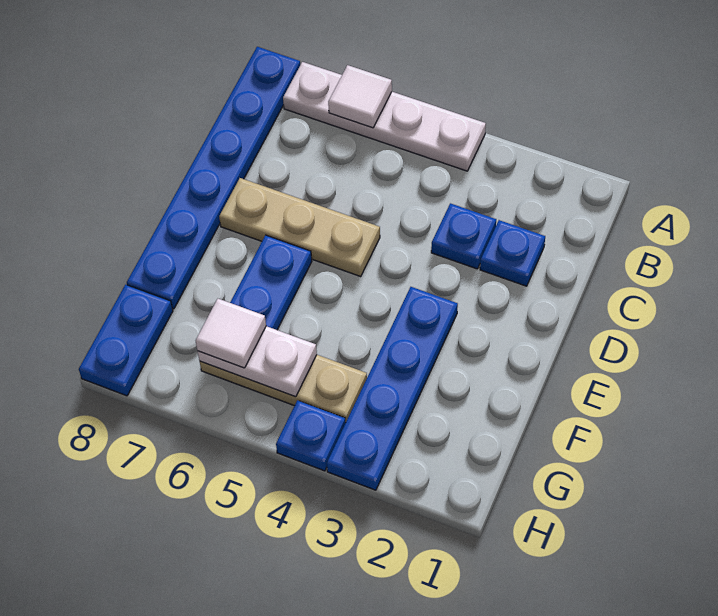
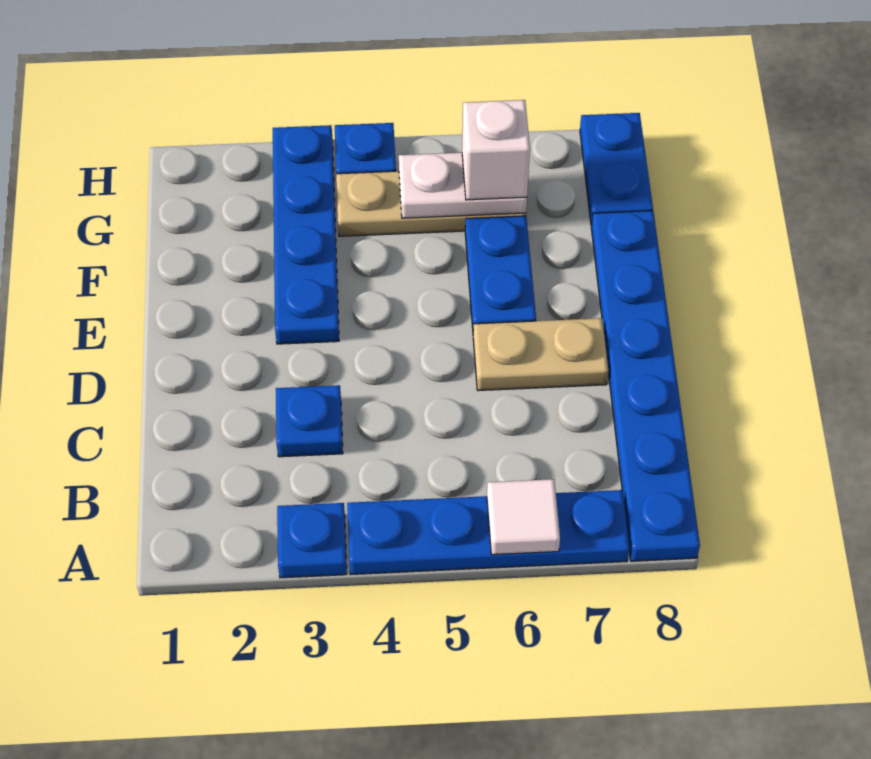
white 1x4 plate [283,62,486,171] -> blue 1x4 plate [347,490,629,574]
blue 1x1 plate [480,220,545,286] -> blue 1x1 plate moved to [277,503,347,578]
tan 1x3 plate [219,178,380,276] -> tan 1x2 plate [473,318,608,391]
white 1x1 tile [196,299,266,368] -> white 1x1 brick [462,100,530,200]

